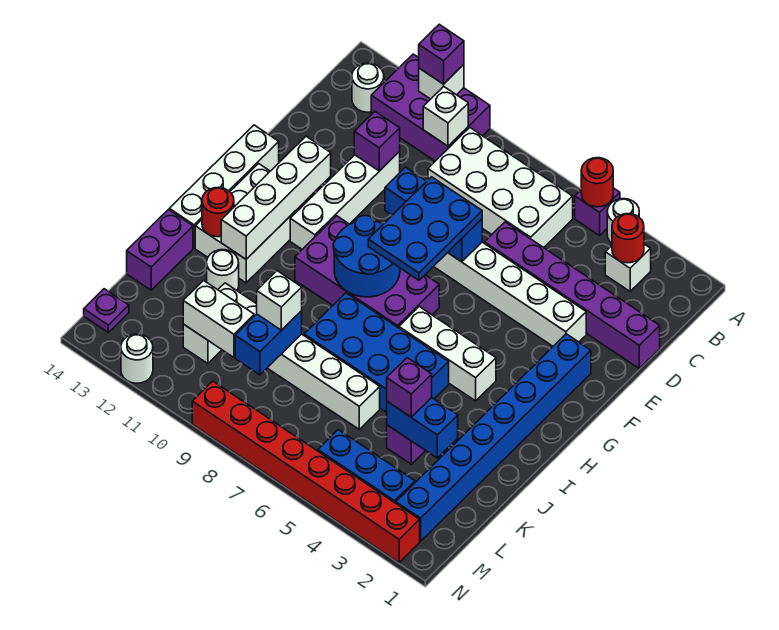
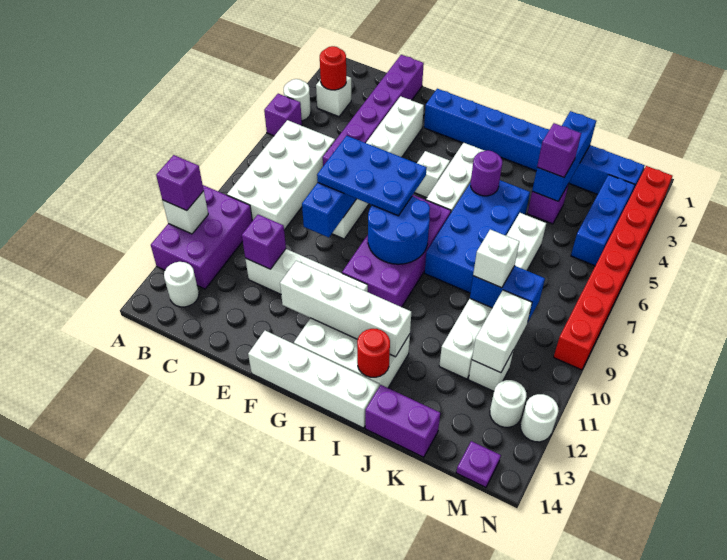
red 1x1 round brick [581,158,613,207] -> none
white 1x1 brick [423,87,468,146] -> white 1x1 brick moved to [414,151,450,198]
none -> purple 1x1 round brick [471,150,502,196]
white 1x1 round brick [207,250,239,291] -> white 1x1 round brick moved to [490,380,527,427]
blue 1x2 brick [387,398,458,458] -> blue 1x3 brick [532,111,596,201]

